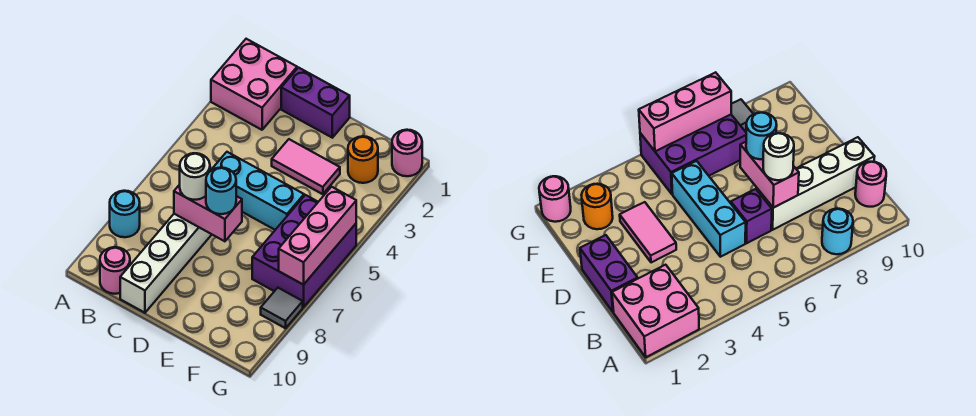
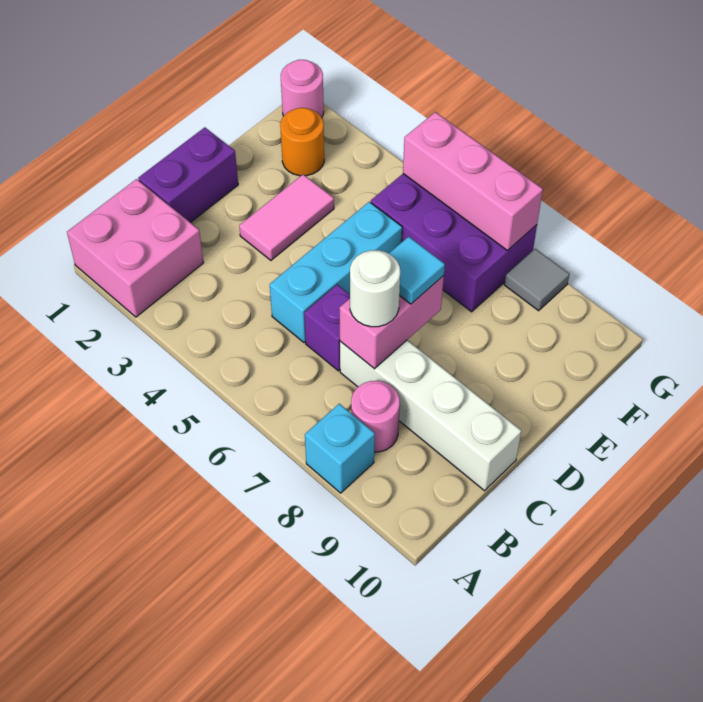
cyan 1x1 round brick [110,191,140,237] -> cyan 1x1 brick [305,404,375,493]
pink 1x1 round brick [100,247,130,294] -> pink 1x1 round brick moved to [351,381,400,452]
cyan 1x1 round brick [206,168,236,214] -> cyan 1x1 tile [389,237,445,304]

